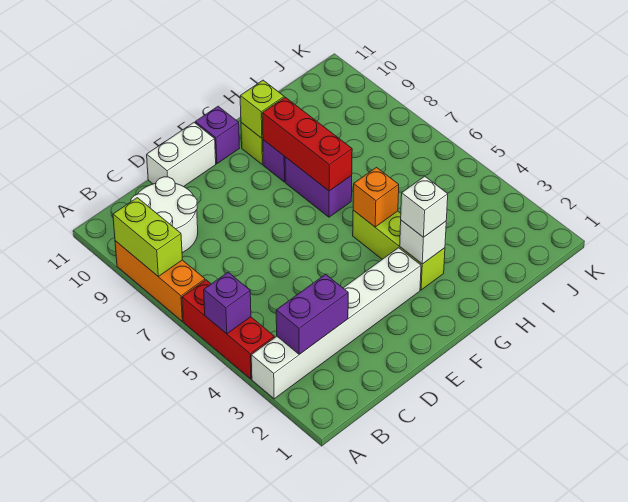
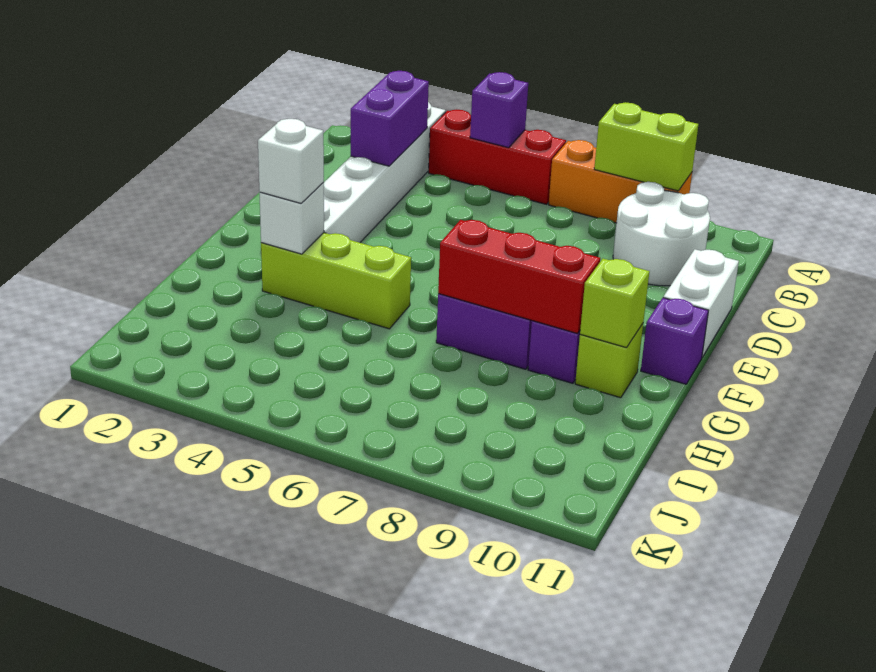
orange 1x1 brick [353,167,399,227] -> none

